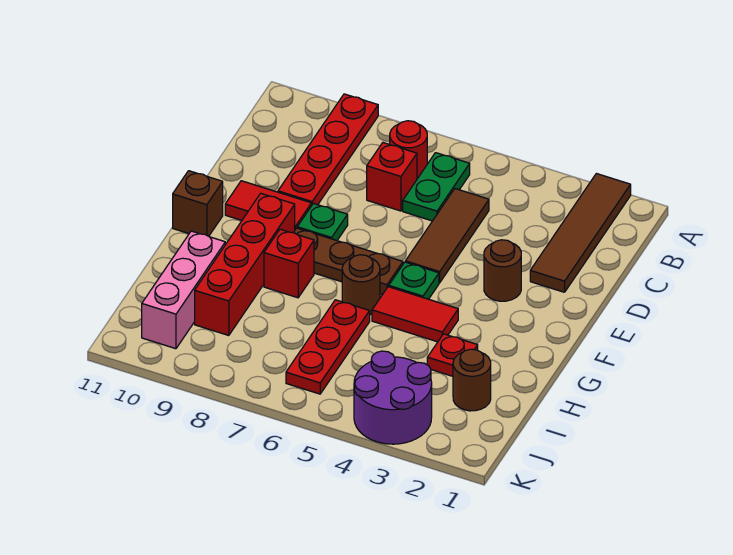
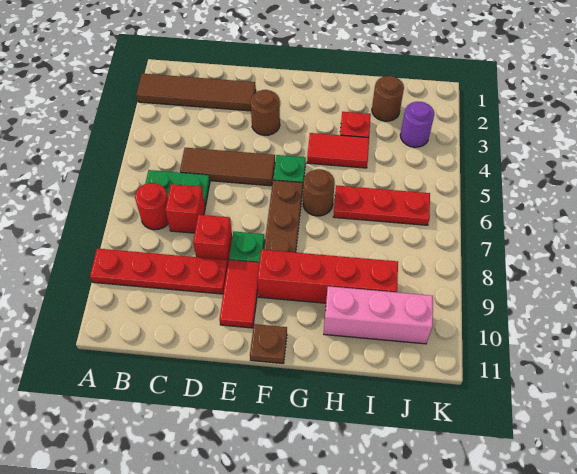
brown 1x1 brick [173,171,223,236] -> brown 1x1 plate [250,324,287,363]
red 1x2 tile [372,287,458,342] -> red 1x2 tile turned to [307,133,369,168]
red 1x1 brick [264,229,314,298] -> red 1x1 brick moved to [193,215,232,263]
purple 2x2 round brick [354,351,432,444] -> purple 1x1 round brick [400,102,434,147]

